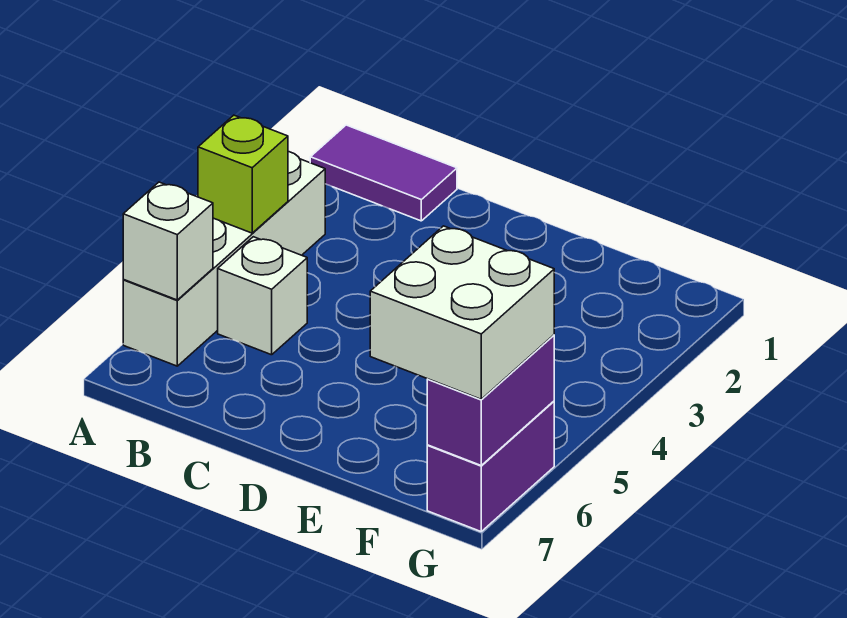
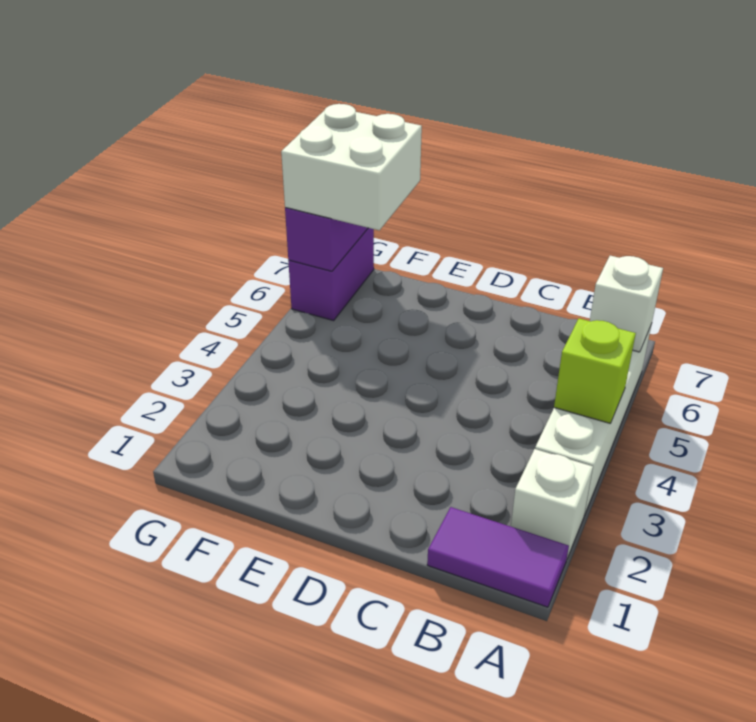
white 1x1 brick [218,237,307,355] -> white 1x1 brick moved to [511,449,593,558]

